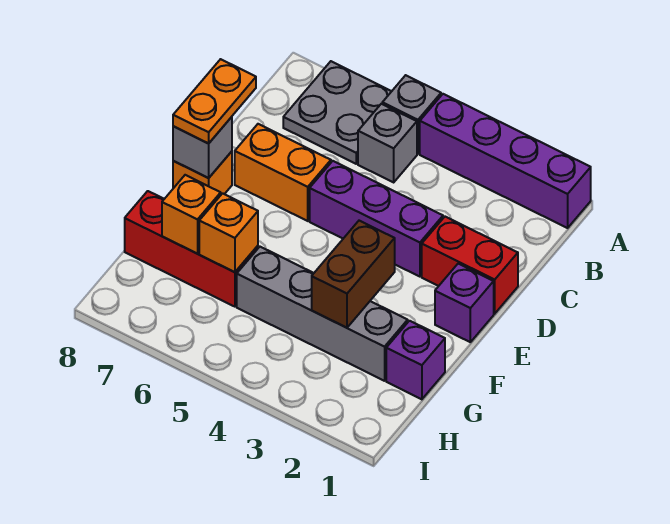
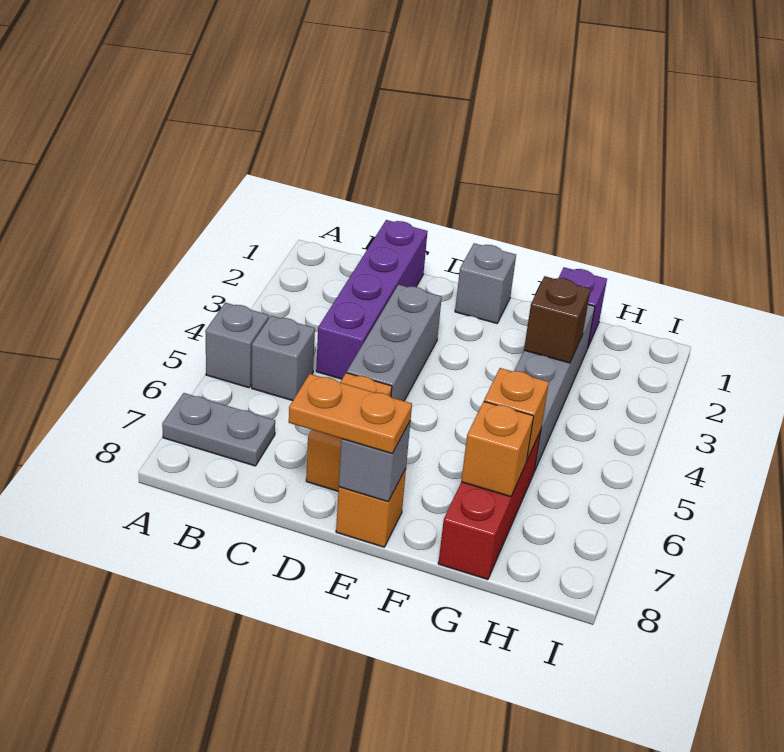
purple 1x4 brick [420,94,591,228] -> purple 1x4 brick moved to [316,220,427,379]
grey 2x2 plate [283,61,392,164] -> grey 1x2 plate [162,393,275,466]
red 1x2 brick [422,217,518,314] -> none
purple 1x3 brick [310,161,443,277] -> grey 1x3 brick [347,285,442,401]
purple 1x1 brick [435,264,494,342] -> grey 1x1 brick [455,243,516,323]
brown 1x2 brick [312,221,395,328] -> brown 1x1 brick [524,276,591,363]

